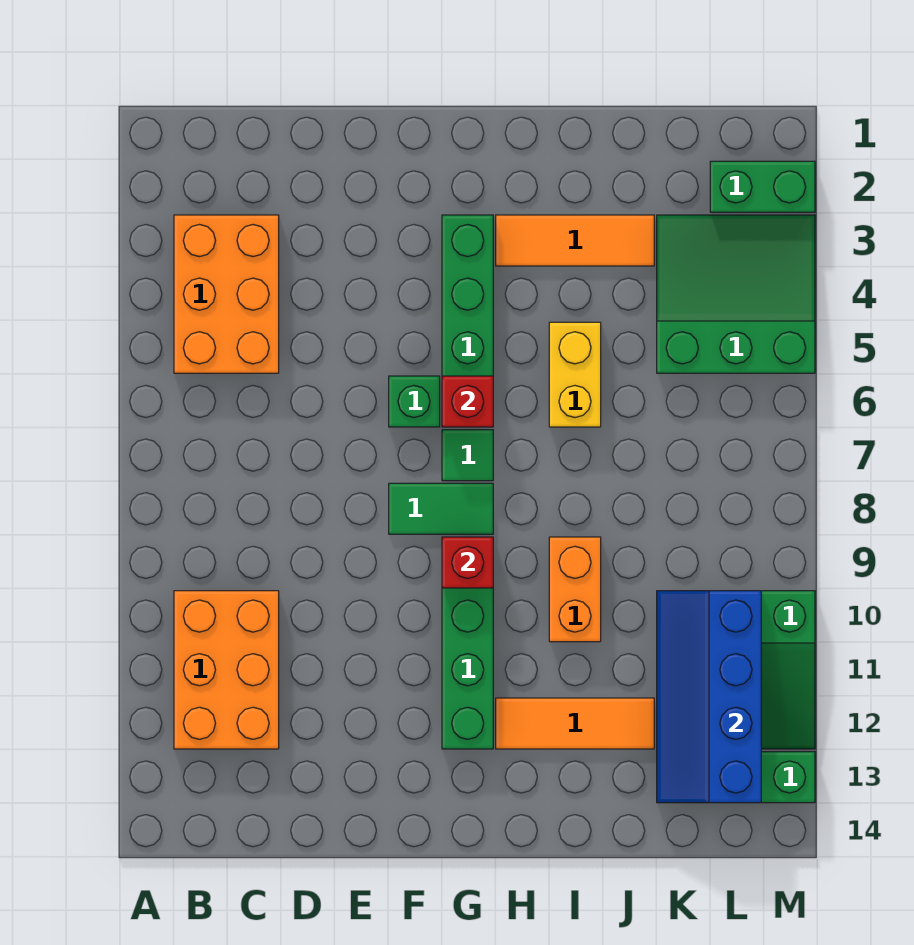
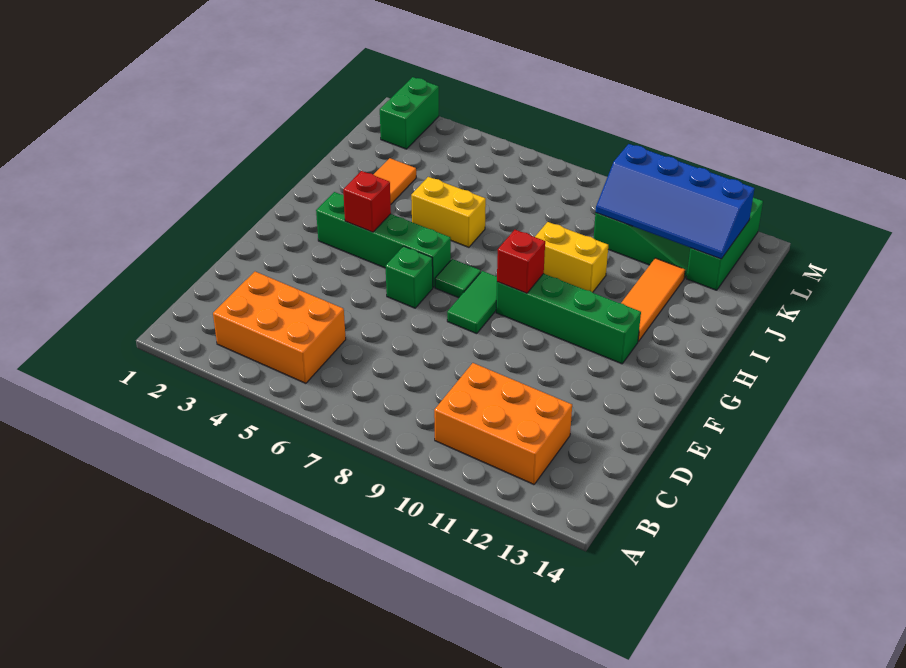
red 1x1 brick [442,376,493,427] -> red 1x1 brick moved to [343,171,391,232]
orange 1x2 brick [549,537,601,642] -> yellow 1x2 brick [535,222,608,292]
green 3x3 slope [657,215,815,373] -> none

